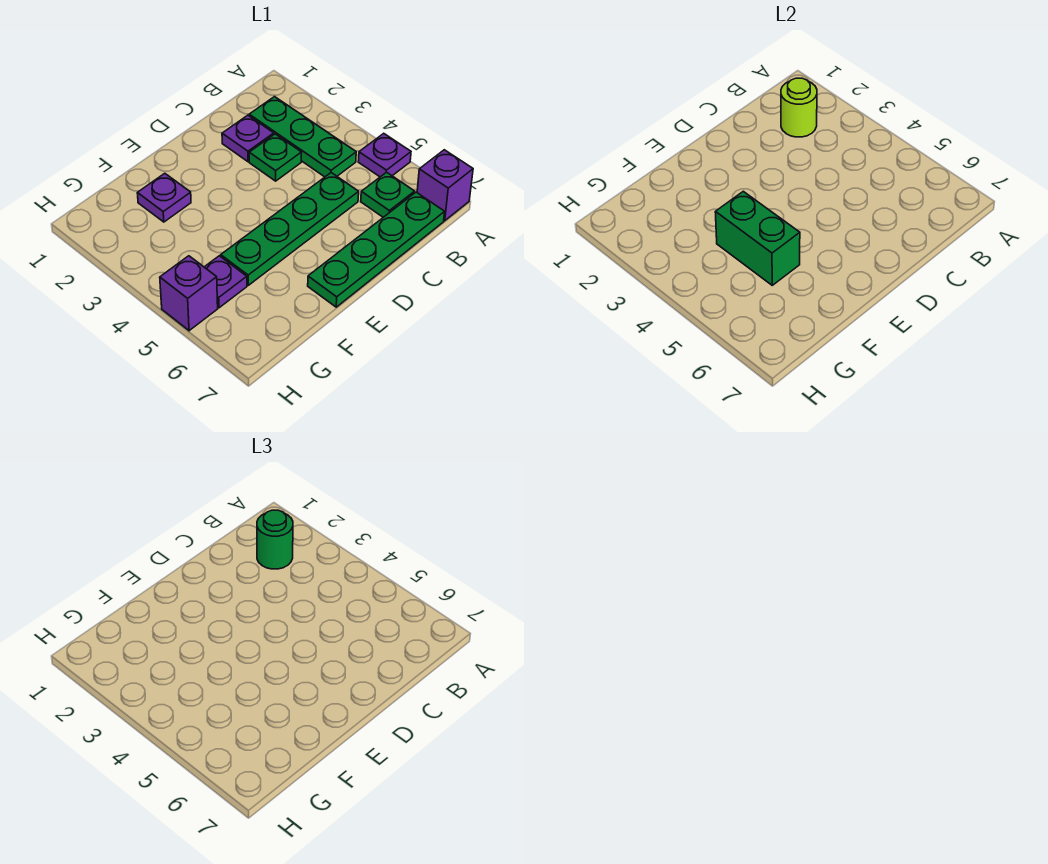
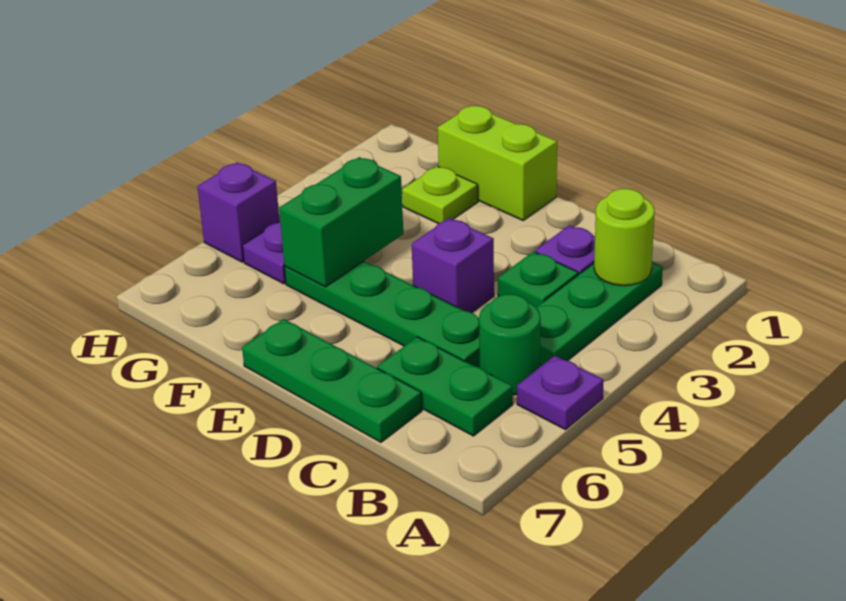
purple 1x1 brick [417,150,473,221] -> purple 1x1 brick moved to [412,218,494,313]
green 1x1 round brick [257,510,293,569] -> green 1x1 round brick moved to [479,294,541,395]
green 1x1 plate [361,172,415,217] -> green 1x2 plate [377,337,513,436]
green 1x4 plate [308,192,445,307] -> green 1x3 plate [242,319,422,442]
none -> lime 1x2 brick [438,105,557,220]
purple 1x1 plate [137,173,191,222] -> lime 1x1 plate [402,166,478,224]

